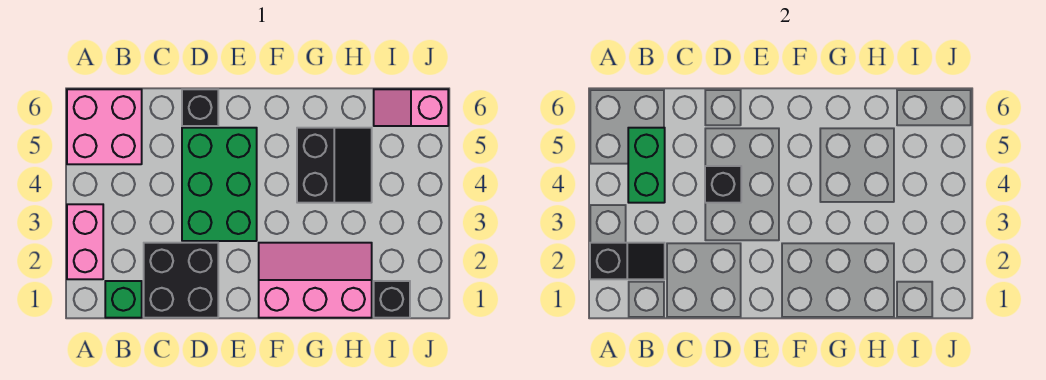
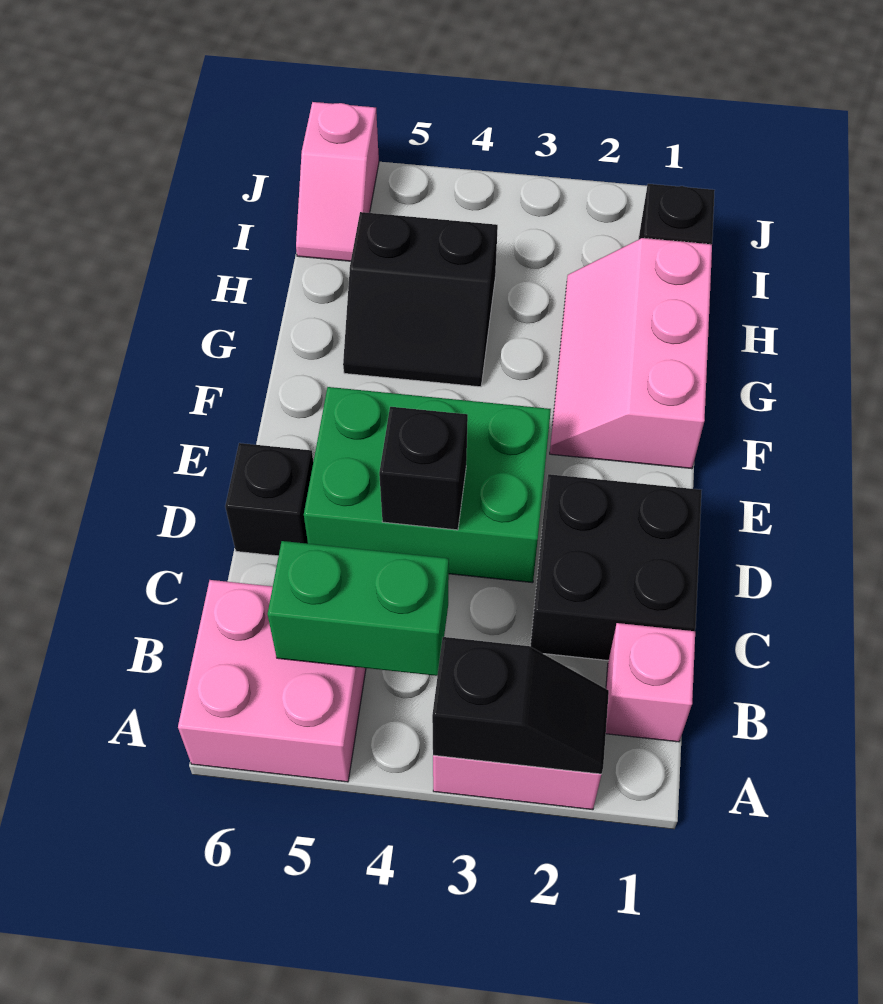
black 1x2 slope [590,243,665,279] -> black 1x2 slope turned to [432,637,609,774]
green 1x1 brick [105,281,142,318] -> pink 1x1 brick [606,623,695,742]
black 2x2 slope [297,128,372,203] -> black 2x2 slope turned to [343,212,498,387]

